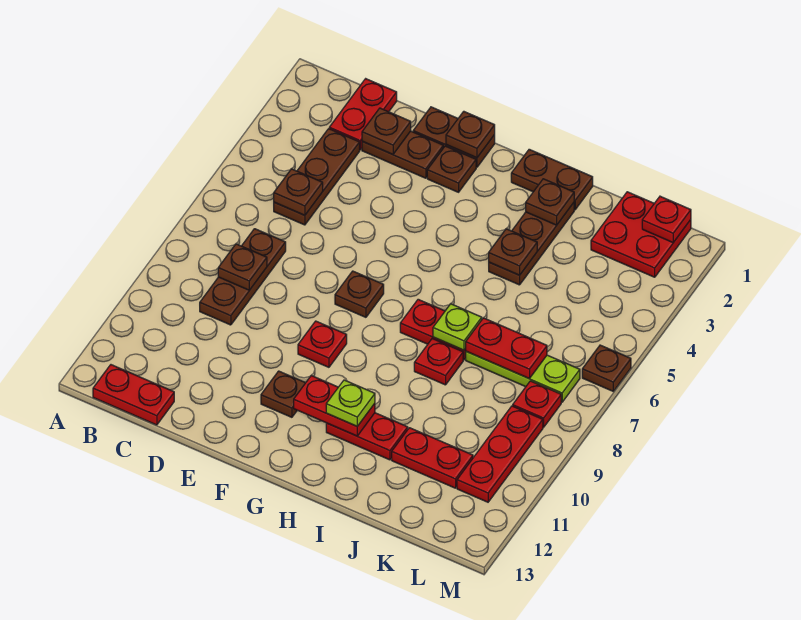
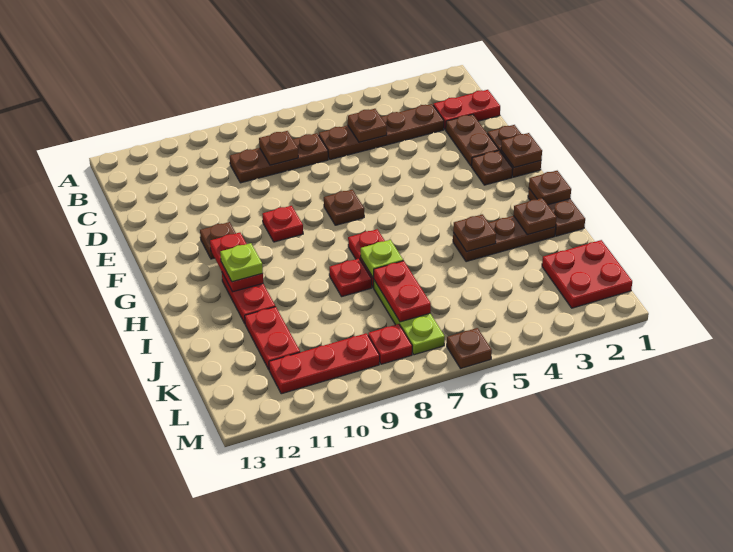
red 1x2 plate [93,365,174,425] -> none
brown 1x3 plate [274,129,360,225] -> brown 1x4 plate [319,104,444,160]
brown 1x1 plate [362,108,411,154] -> brown 1x1 plate moved to [529,171,571,205]
red 1x1 plate [642,196,691,242] -> none

